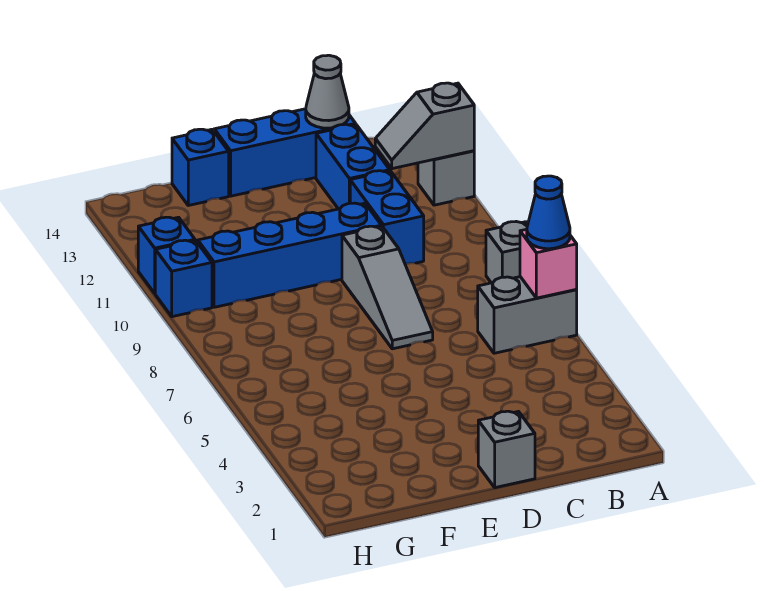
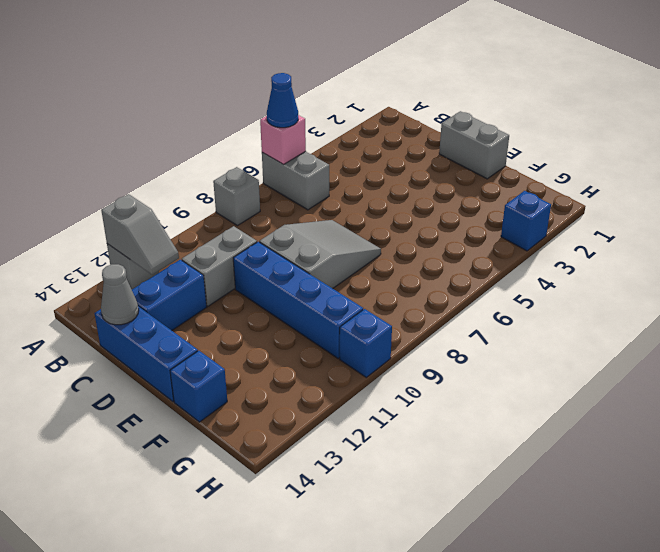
blue 1x2 brick [350,171,424,264] -> grey 1x2 brick [182,226,257,306]
grey 1x1 brick [478,411,535,488] -> grey 1x2 brick [439,111,509,179]
grey 1x3 slope [342,226,433,349] -> grey 2x3 slope [259,220,381,288]
blue 1x1 brick [138,217,195,293] -> blue 1x1 brick moved to [501,191,551,251]

